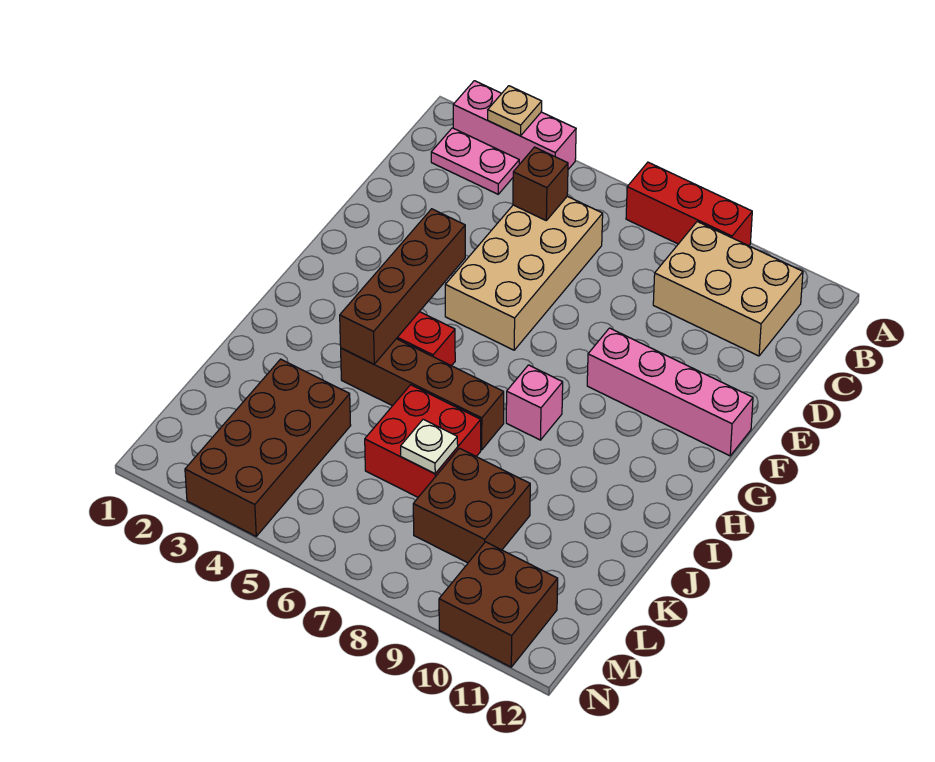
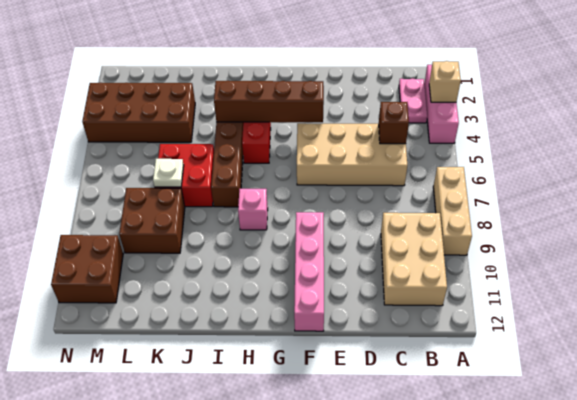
tan 1x1 plate [488,86,542,136] -> tan 1x1 brick [429,61,461,102]
red 1x3 brick [626,162,752,246] -> tan 1x3 brick [433,167,472,255]

